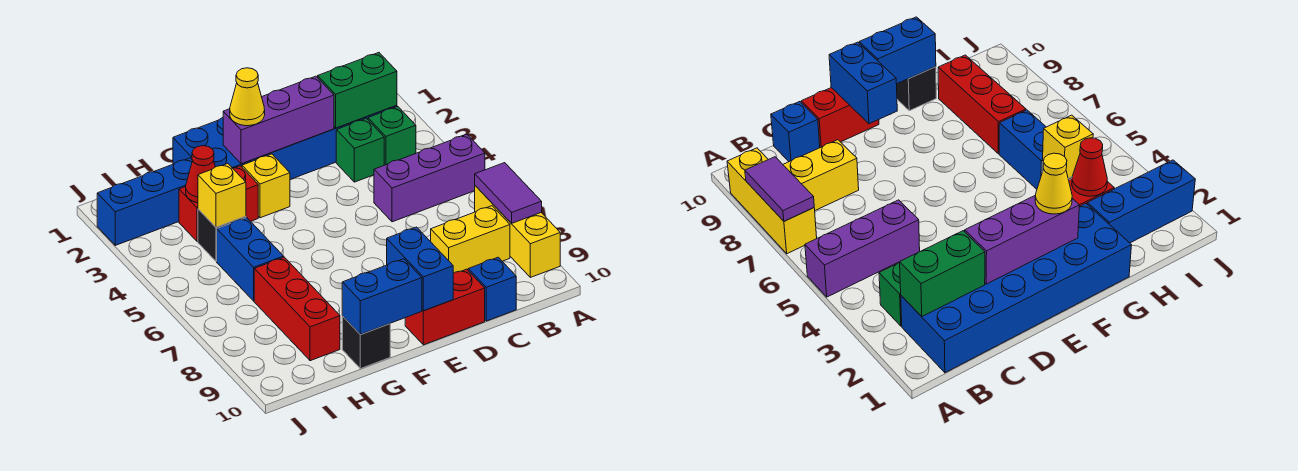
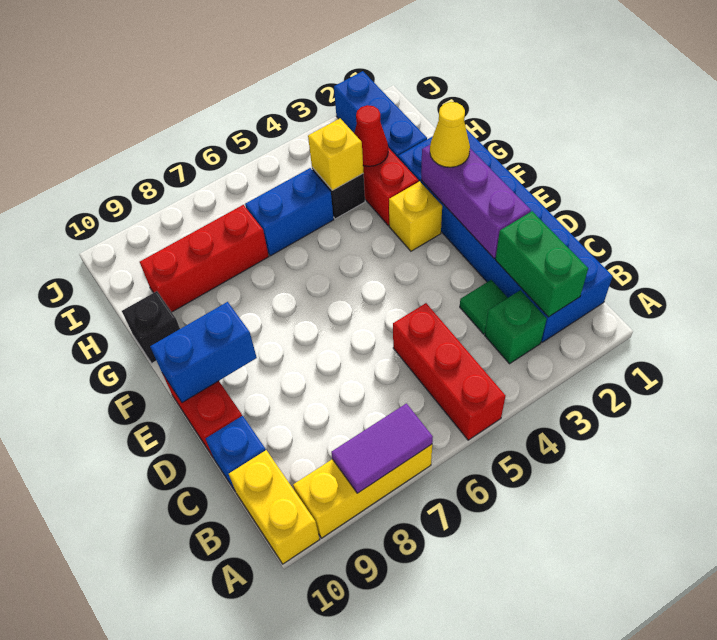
purple 1x3 brick [374,134,485,222] -> red 1x3 brick [393,303,506,440]
yellow 1x2 brick [431,206,510,273] -> yellow 1x2 brick moved to [229,450,320,564]
green 1x1 brick [336,118,384,182] -> green 1x1 tile [460,280,508,334]
blue 1x2 brick [342,259,422,335] -> none

